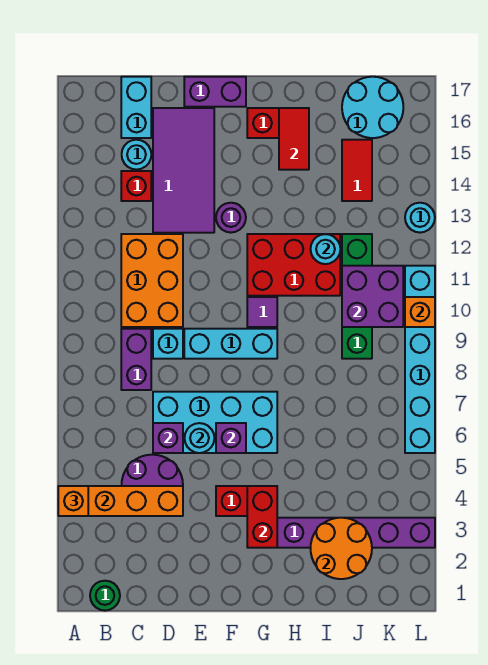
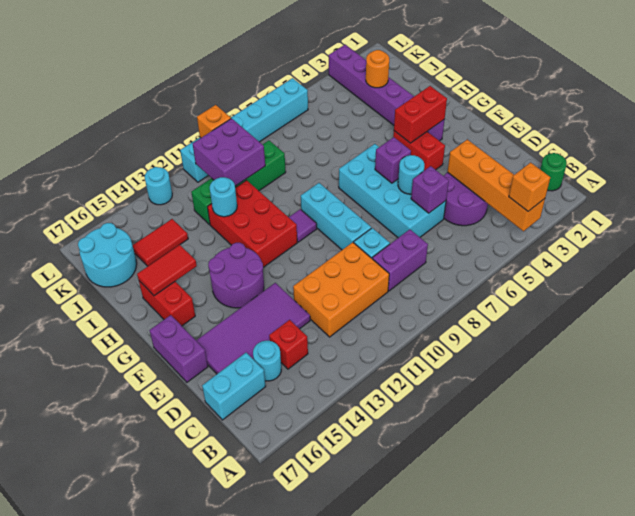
purple 1x1 round brick [216,203,246,233] -> purple 2x2 round brick [208,243,264,308]
orange 2x2 round brick [310,518,372,579] -> orange 1x1 round brick [366,50,389,88]

